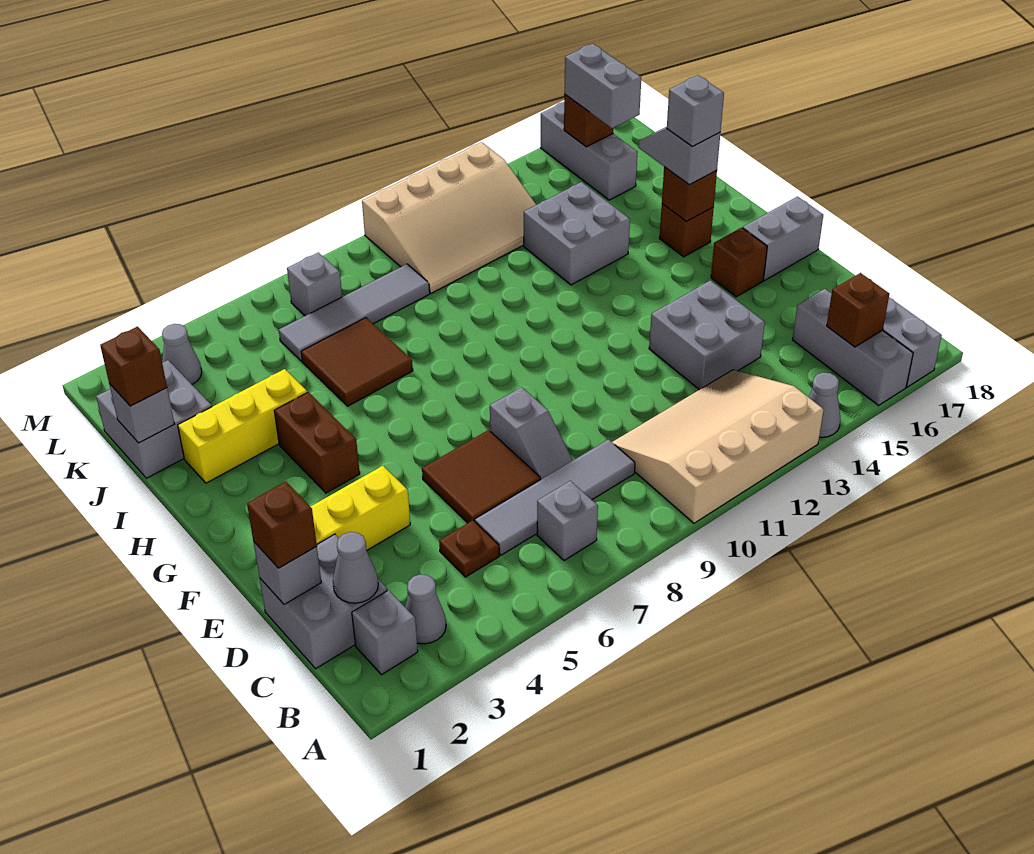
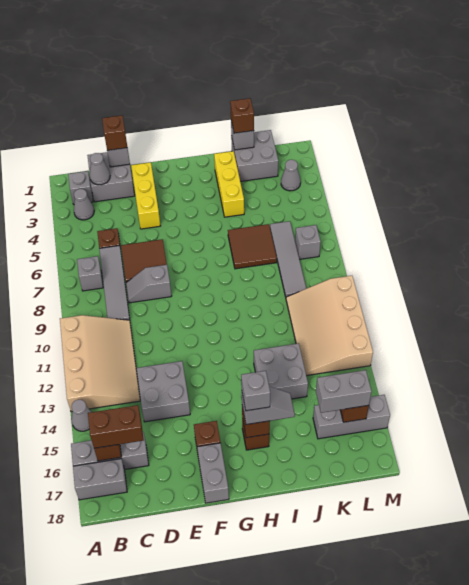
brown 1x2 brick [274,392,360,493] -> brown 1x2 brick moved to [88,405,144,448]

